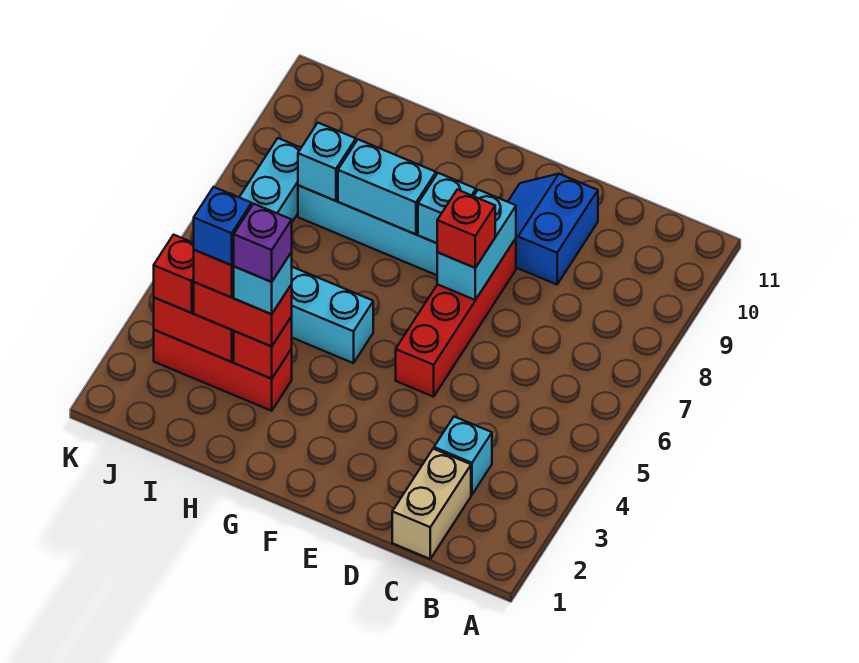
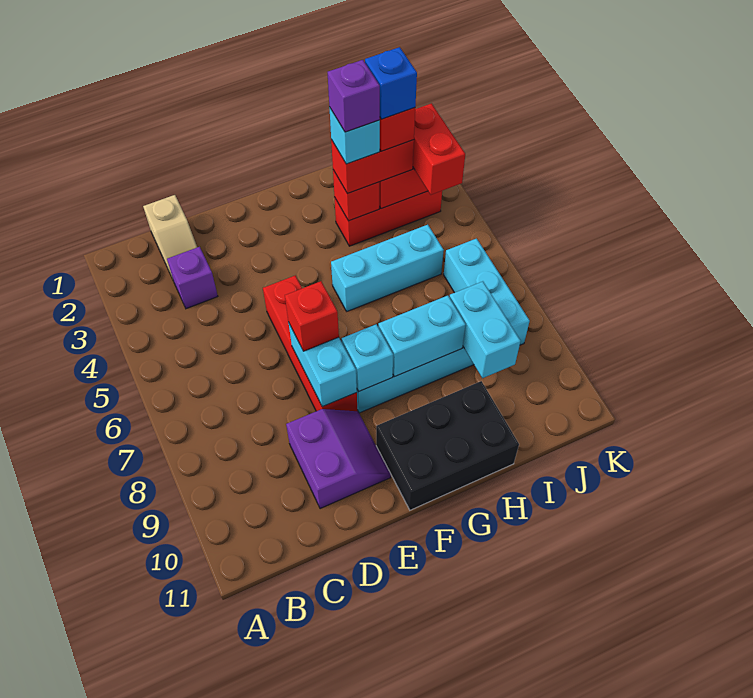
tan 1x2 brick [392,449,471,559] -> tan 1x2 slope [143,195,197,279]
cyan 1x1 brick [434,417,492,495] -> purple 1x1 brick [167,247,218,309]
blue 2x2 slope [508,174,598,285] -> purple 2x2 slope [286,409,391,509]
none -> black 2x3 brick [376,381,519,510]
cyan 1x1 brick [298,123,356,201] -> cyan 1x2 brick [449,281,521,378]
red 1x1 brick [154,235,194,313] -> red 1x2 brick [413,103,465,195]

